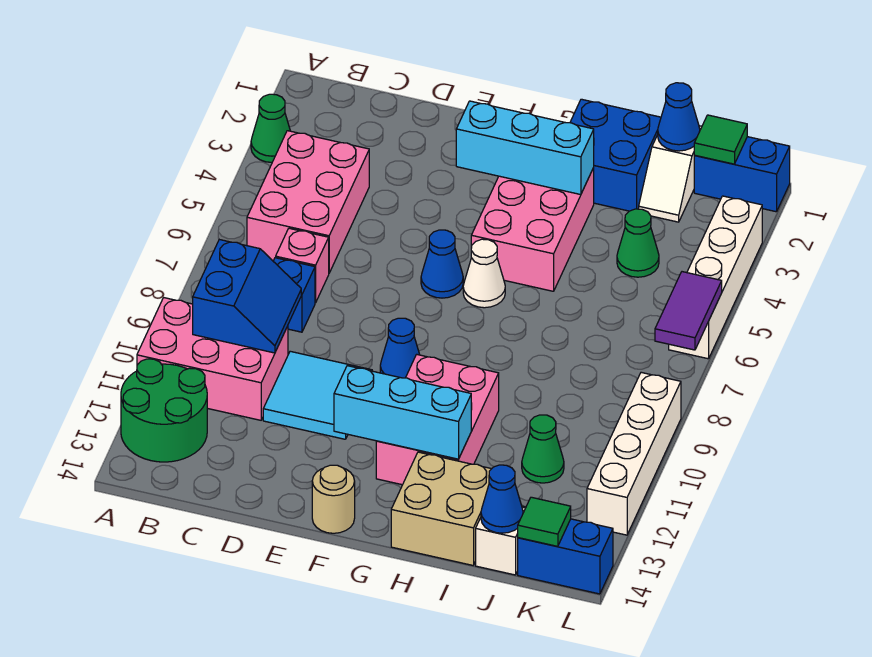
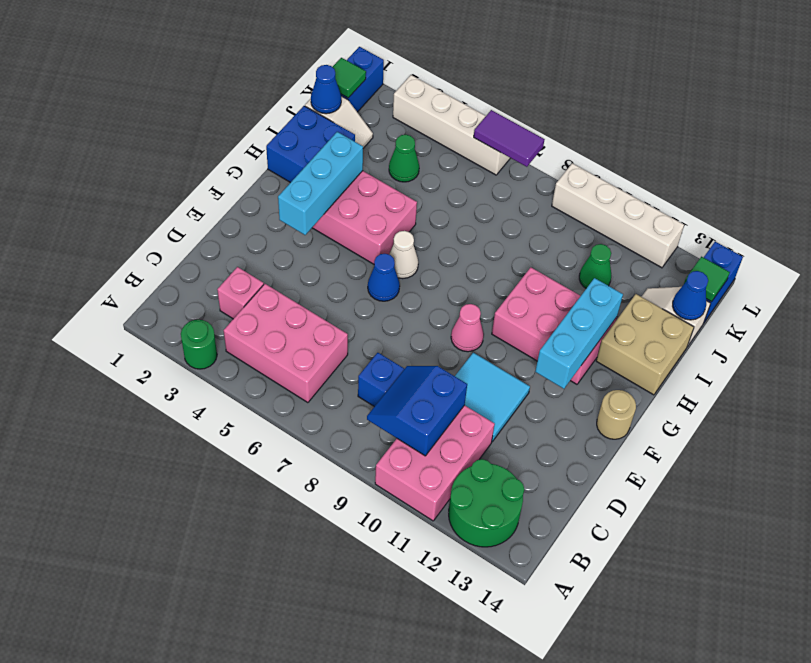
green 1x1 cone [251,94,290,162] -> green 1x1 round brick [181,320,217,369]
blue 2x2 slope [193,240,301,353] -> blue 2x2 slope turned to [367,366,467,456]
pink 1x1 brick [276,228,329,303] -> pink 1x1 brick moved to [217,267,264,319]
blue 1x1 cone [380,318,420,378] -> pink 1x1 cone [451,304,484,352]

